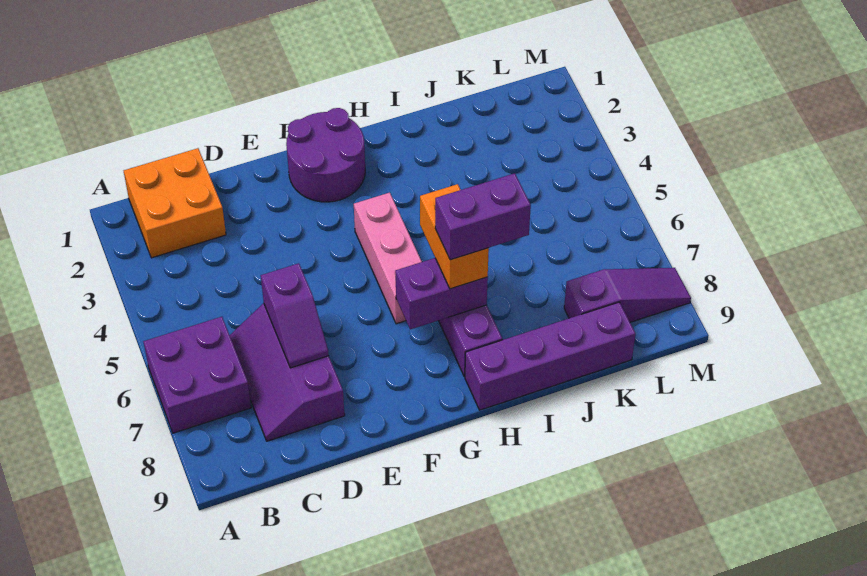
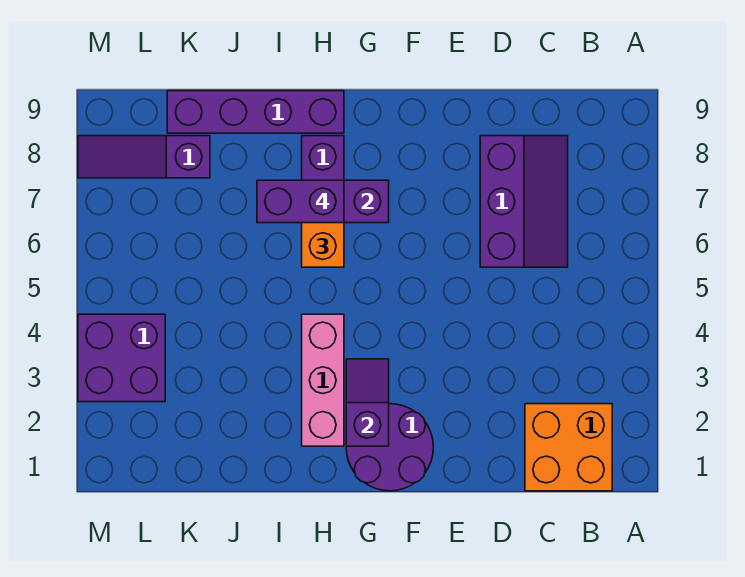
purple 2x2 brick [143,317,251,433] -> purple 2x2 brick moved to [78,314,165,402]
purple 1x2 slope [261,263,329,368] -> purple 1x2 slope moved to [346,359,389,446]
pink 1x3 brick [354,193,422,324] -> pink 1x3 brick moved to [302,314,344,446]

